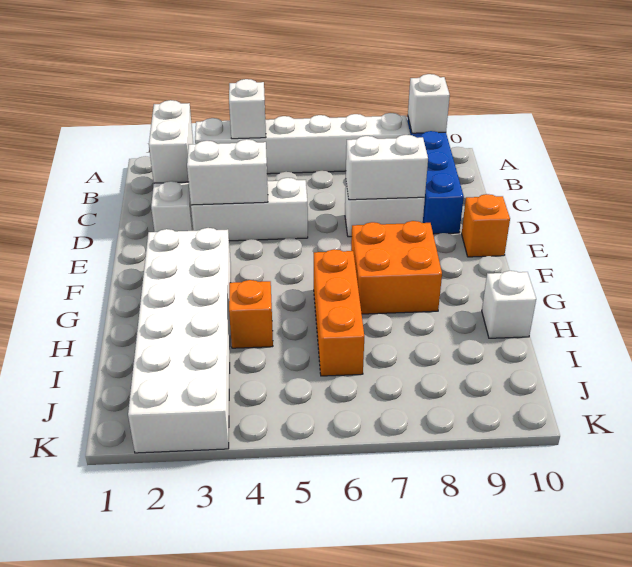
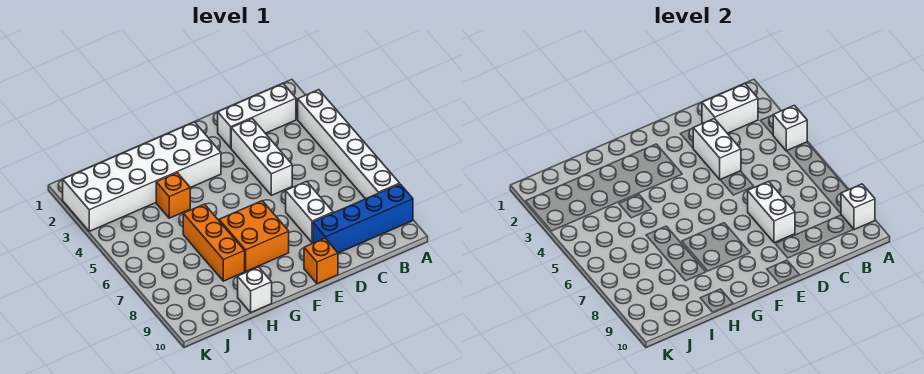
orange 1x3 brick [314,249,364,376] -> orange 1x3 brick turned to [183,204,245,281]

